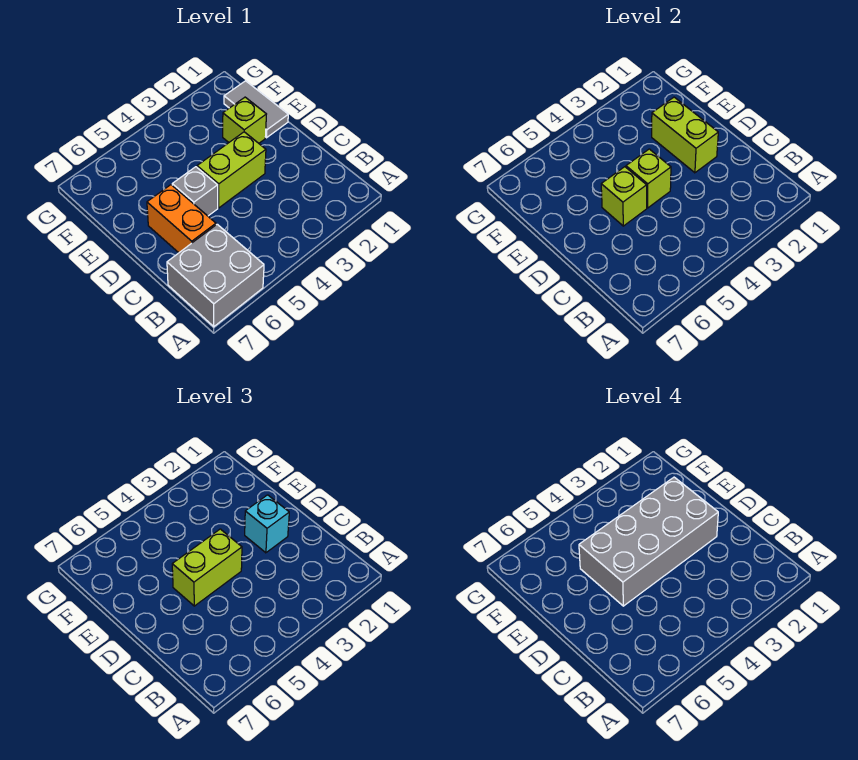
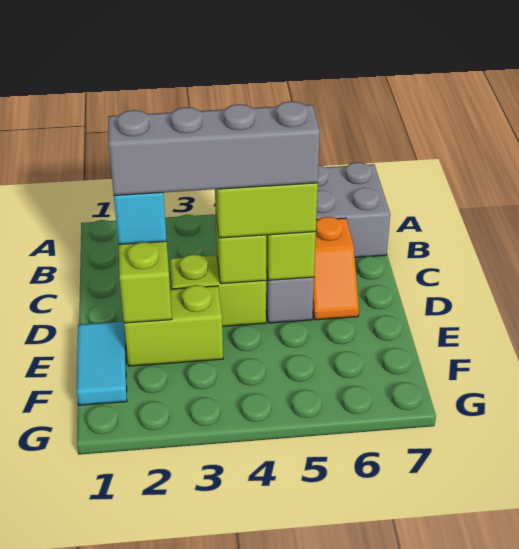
orange 1x2 brick [147,185,216,253] -> orange 1x2 slope [313,217,359,320]
grey 2x4 brick [579,477,718,606] -> grey 1x4 brick [108,101,320,196]
grey 1x2 tile [224,81,288,138] -> cyan 1x2 tile [77,321,127,405]
lime 1x1 brick [223,97,266,143] -> lime 1x2 brick [124,285,223,366]

